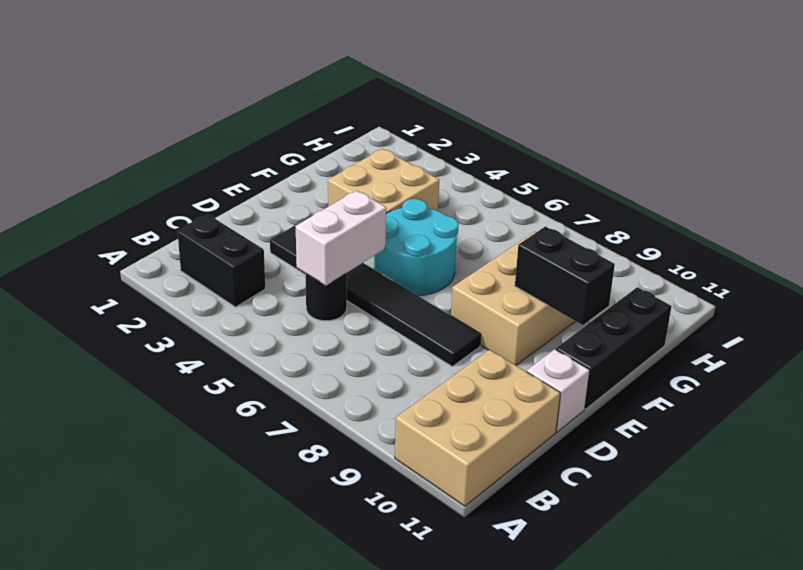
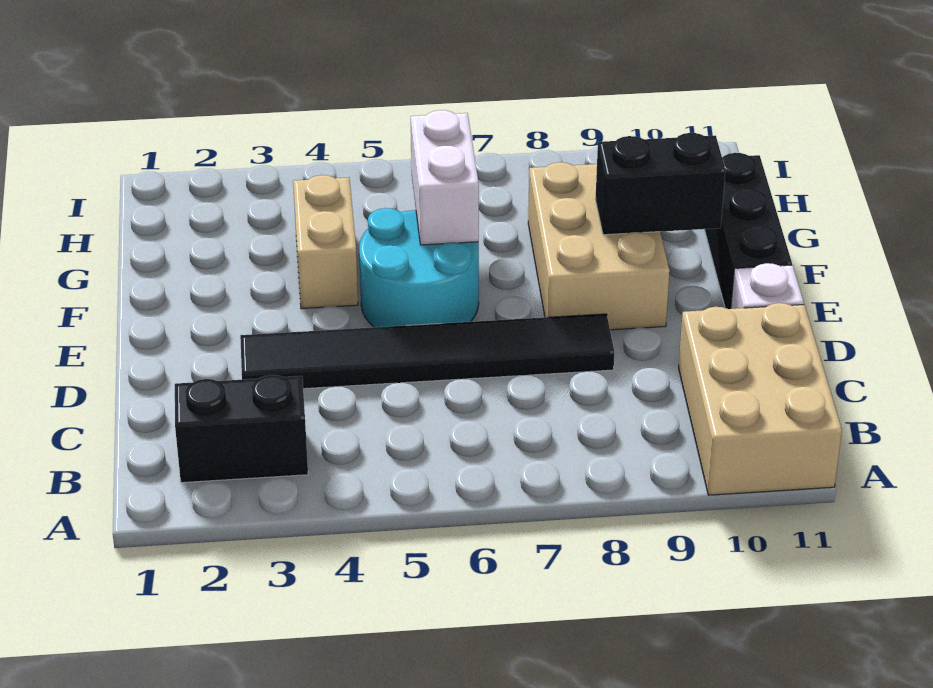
black 1x1 round brick [306,273,347,321] -> none
white 1x2 brick [296,190,386,286] -> white 1x2 brick moved to [411,110,479,245]
tan 2x2 brick [328,149,439,213] -> tan 1x2 brick [293,175,358,309]

